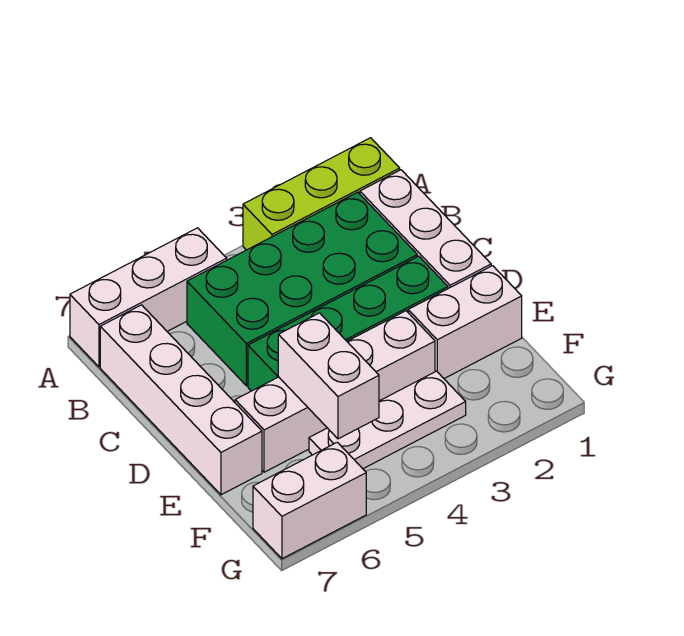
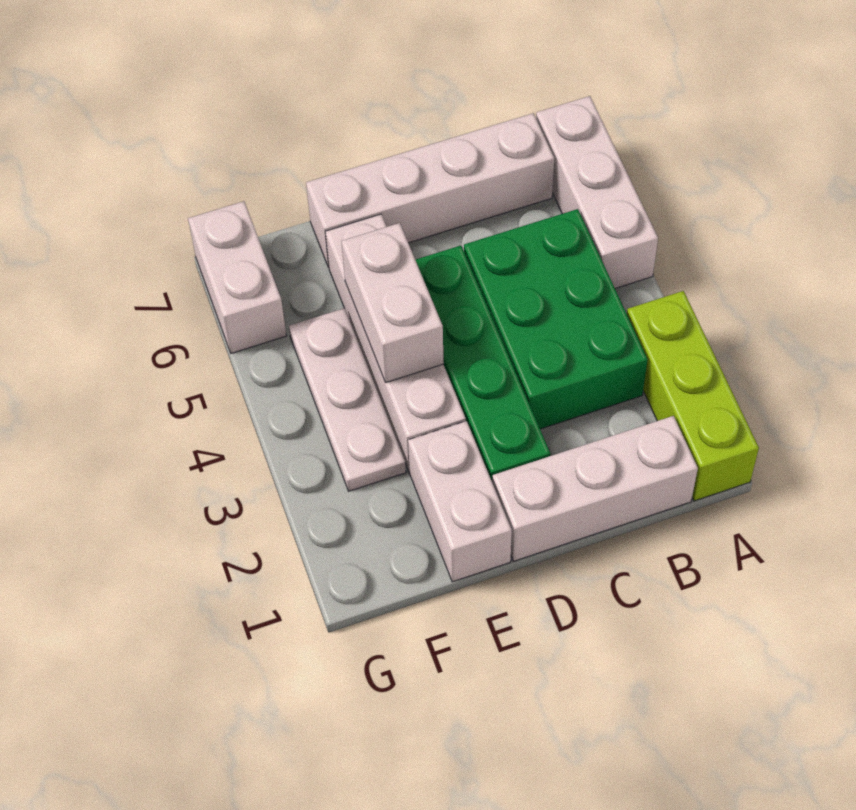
green 2x4 brick [187,192,417,386] -> green 2x3 brick [464,209,648,429]
white 1x2 brick [278,313,379,439] -> white 1x2 brick turned to [341,223,444,383]

